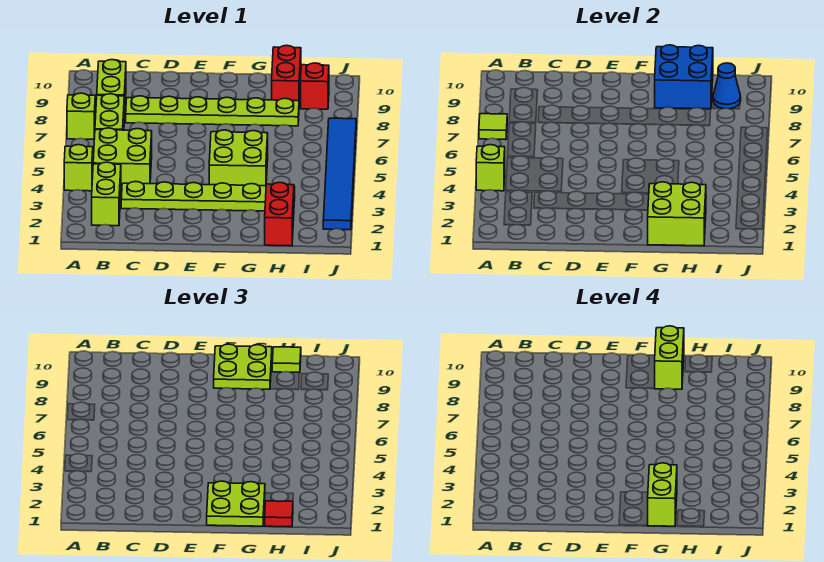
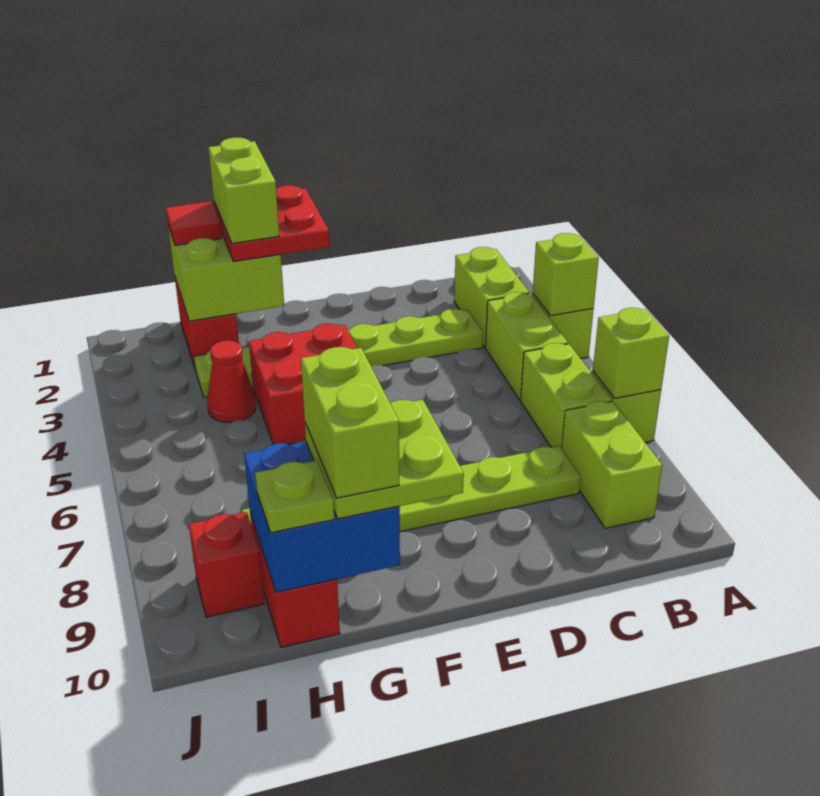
lime 1x1 tile [479,114,507,140] -> lime 1x1 brick [593,308,669,399]
lime 2x2 brick [93,128,152,191] -> lime 1x2 brick [486,292,568,400]
lime 2x2 plate [207,481,265,526] -> red 2x2 plate [214,185,329,261]
lime 2x2 brick [209,130,268,186] -> red 2x2 brick [249,324,357,444]
none -> red 1x1 cone [207,341,256,422]
lime 1x1 tile [272,347,301,372] -> lime 1x1 plate [255,460,334,533]
blue 1x1 cone [713,63,741,109] -> none
blue 1x6 tile [323,118,356,230] -> none

